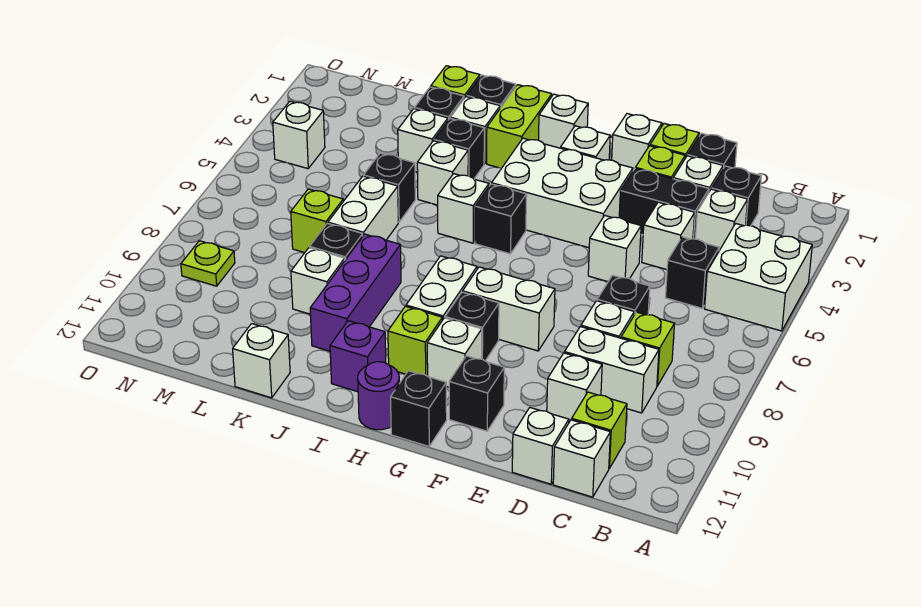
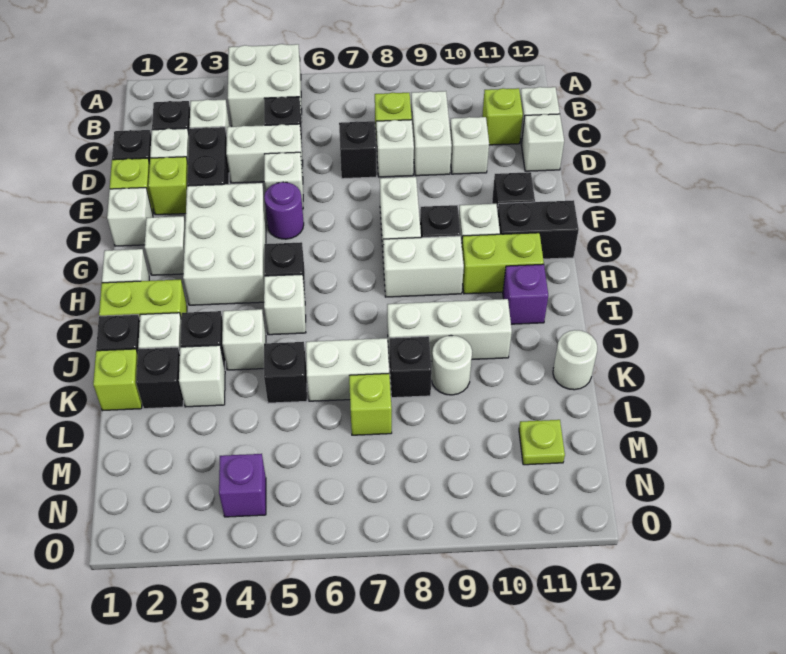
white 1x1 brick [642,202,695,270] -> white 1x2 brick [226,124,303,183]
black 1x1 brick [391,371,447,446] -> black 1x2 brick [498,200,579,259]
lime 1x1 brick [388,306,442,376] -> lime 1x2 brick [462,233,544,294]
purple 1x1 round brick [358,362,399,430] -> purple 1x1 round brick moved to [264,182,304,239]
purple 1x3 brick [310,234,401,351] -> white 1x3 brick [387,299,512,363]
white 1x1 brick [291,248,345,314] -> white 1x1 round brick [431,336,472,395]
white 1x1 brick [233,324,290,398] -> white 1x1 round brick [553,330,597,390]
white 1x1 brick [273,101,325,169] -> purple 1x1 brick [219,454,266,517]
lime 1x1 plate [181,241,235,286] -> lime 1x1 plate moved to [519,420,565,465]

